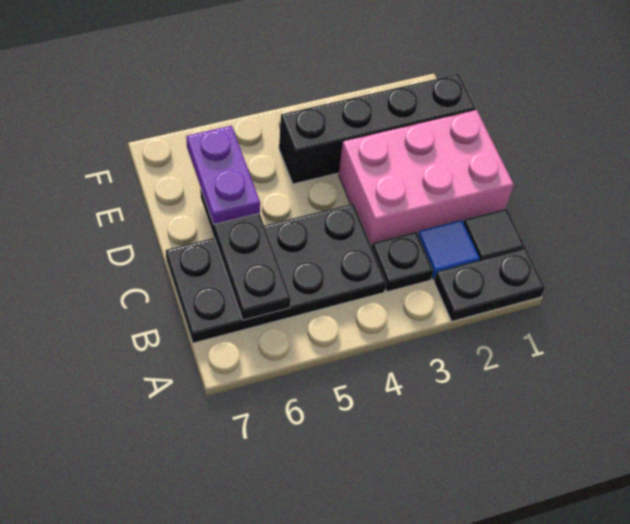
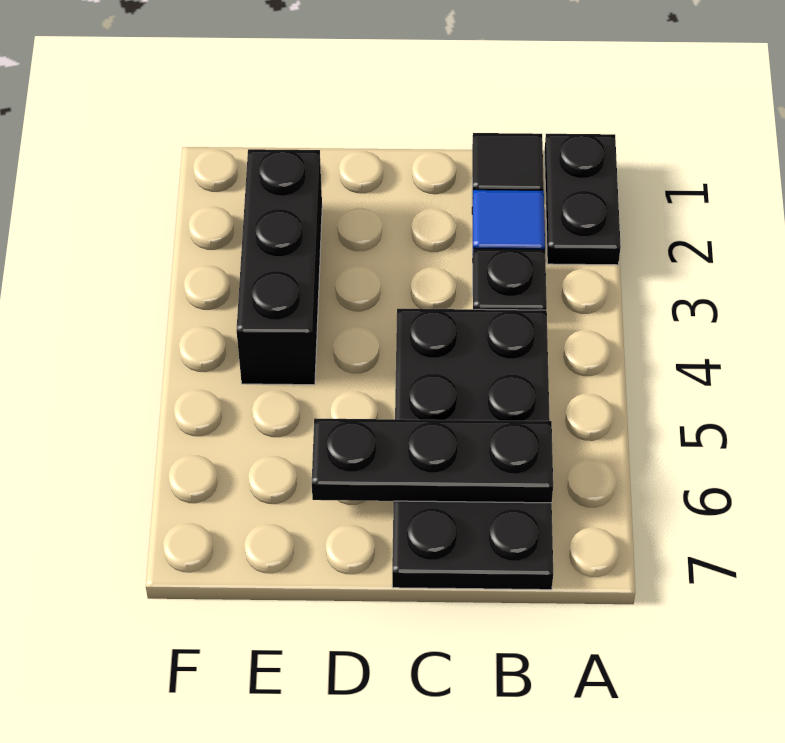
pink 2x3 brick [339,110,514,246] -> none
purple 1x2 plate [186,126,260,224] -> none
black 1x4 brick [279,74,476,184] -> black 1x3 brick [236,149,322,385]

